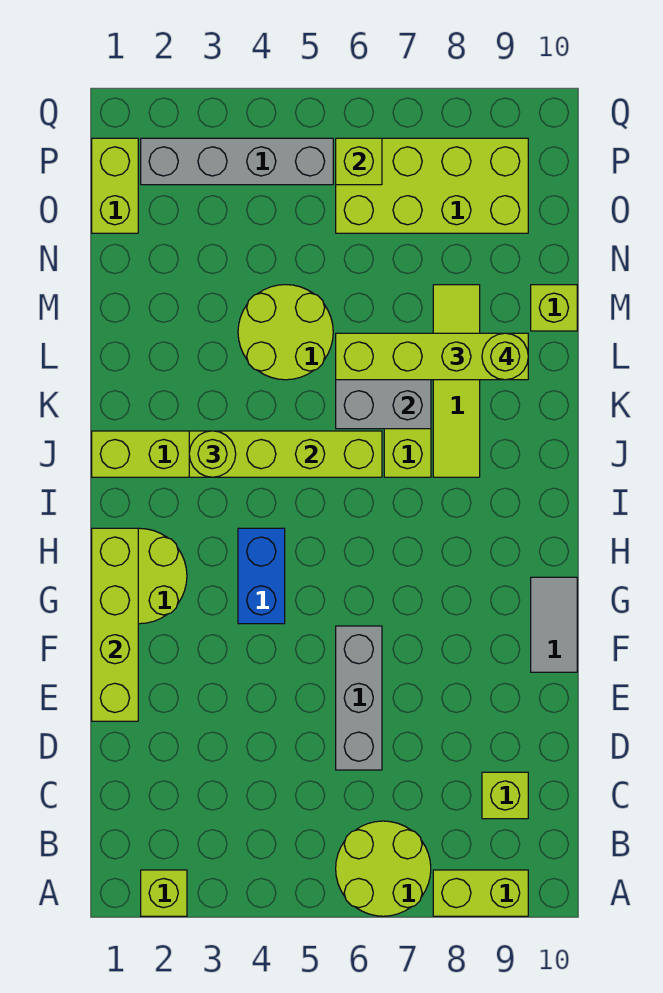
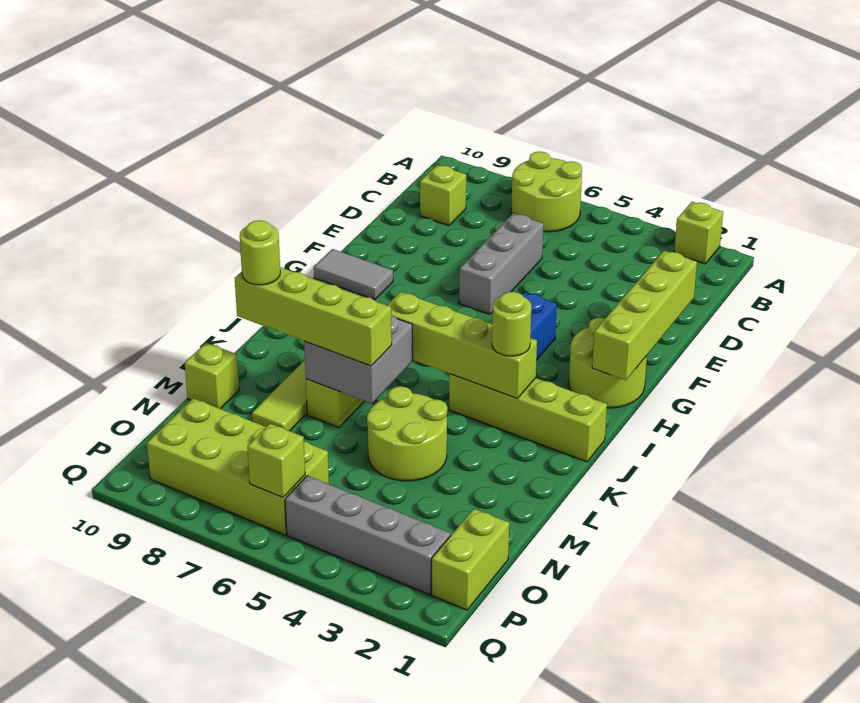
lime 1x2 brick [433,870,528,916] -> none
grey 1x2 tile [531,577,577,672] -> grey 1x2 tile turned to [314,249,393,300]

